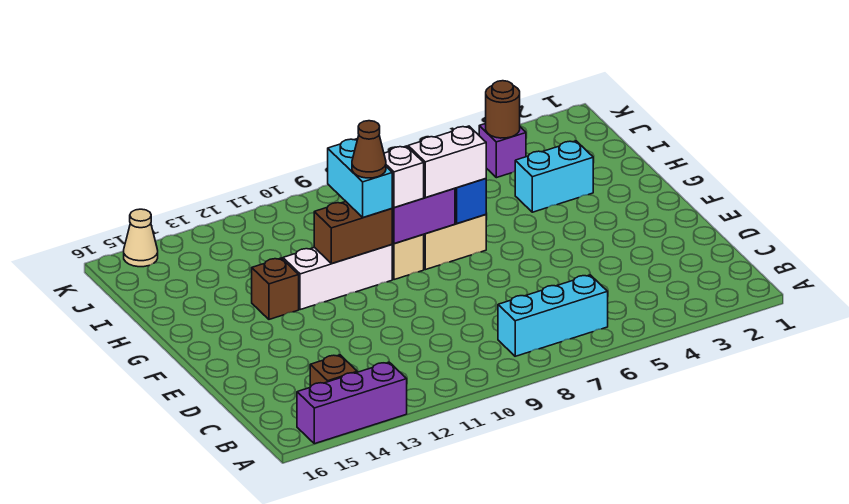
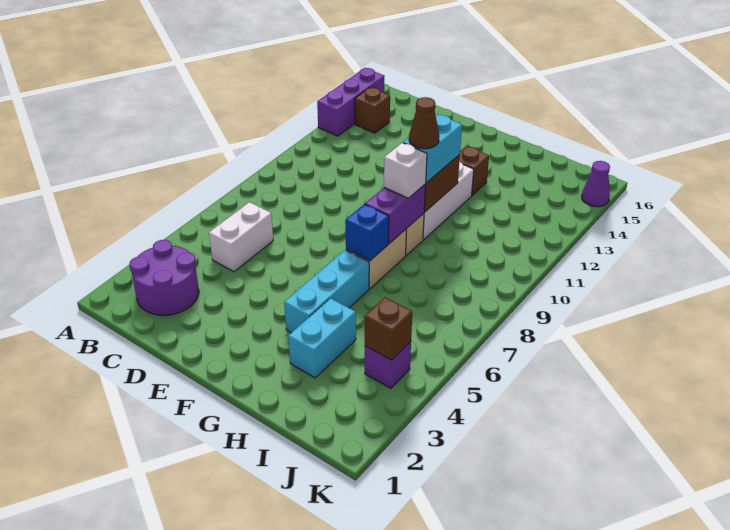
none -> purple 2x2 round brick [129,240,199,315]
cyan 1x3 brick [498,275,608,356] -> cyan 1x3 brick moved to [284,250,369,333]
white 1x2 brick [408,126,486,198] -> white 1x2 brick moved to [209,202,273,272]
cyan 1x2 brick [328,139,392,218] -> cyan 1x2 brick turned to [403,114,462,183]
brown 1x1 round brick [486,81,520,138] -> brown 1x1 brick [365,297,412,360]
tan 1x1 cone [124,209,158,267] -> purple 1x1 cone [582,161,610,207]

